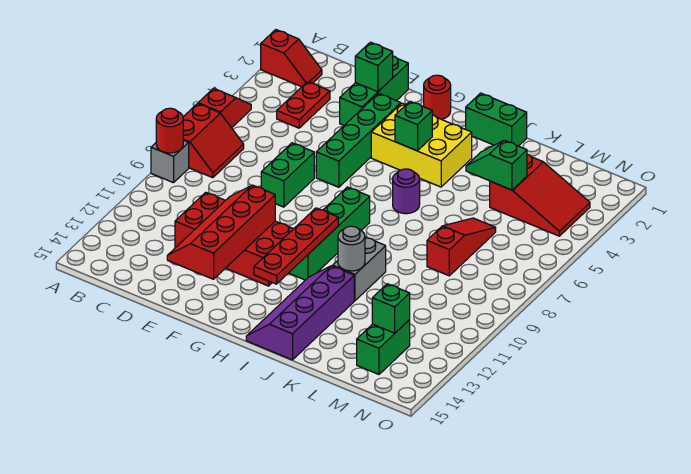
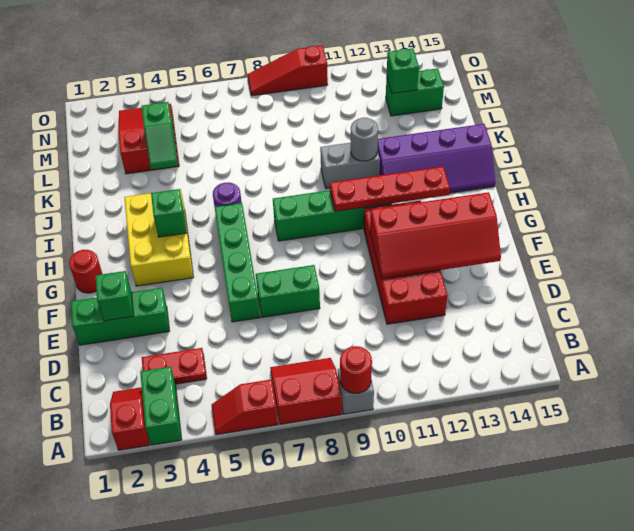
green 1x4 brick [316,93,401,187] -> green 1x4 brick turned to [215,203,260,322]
green 1x2 brick [466,93,527,146] -> green 1x2 brick moved to [140,367,182,445]
red 1x3 slope [427,218,496,276] -> red 1x3 slope moved to [248,45,328,96]

